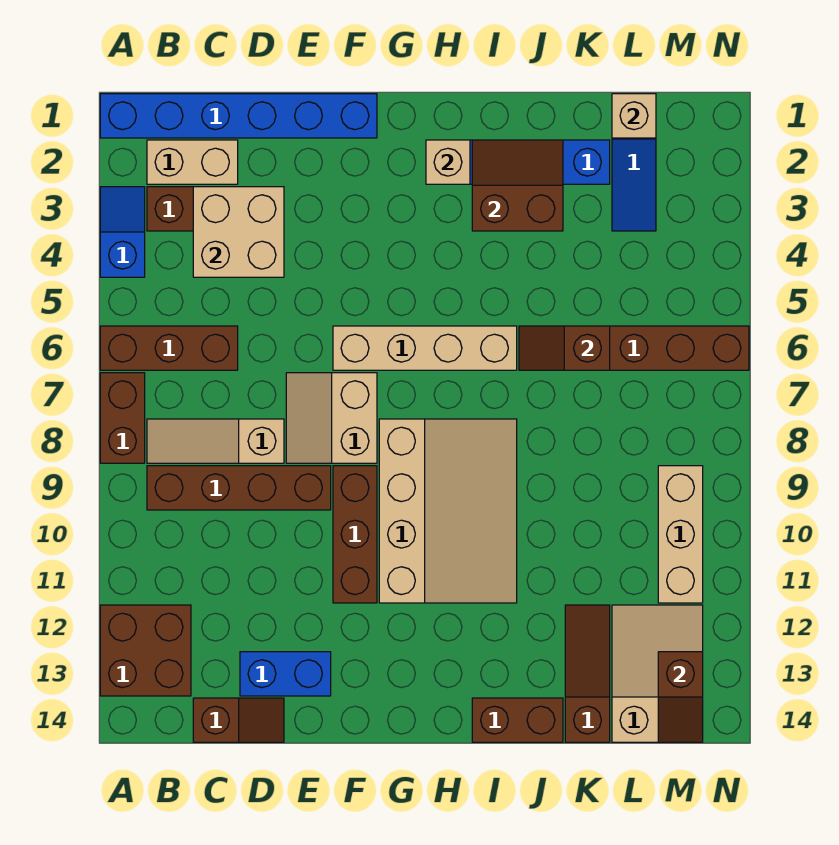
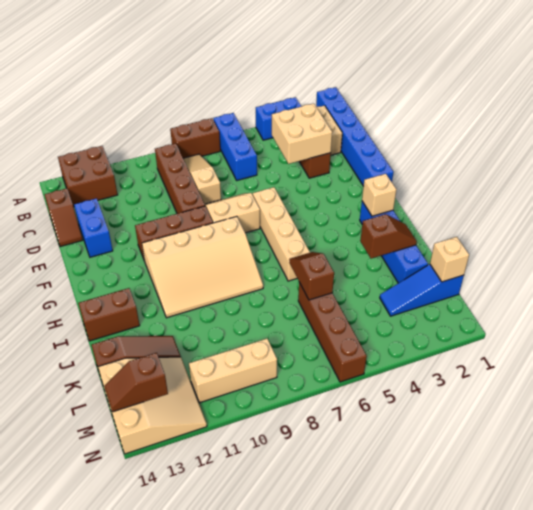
blue 1x2 slope [100,187,145,277] -> blue 1x2 brick [256,97,301,140]
brown 1x3 brick [100,326,238,370] -> blue 1x3 brick [213,113,257,180]
brown 2x2 slope [472,140,563,231] -> brown 1x2 slope [360,214,417,259]
brown 1x2 brick [472,698,563,742] -> brown 1x2 brick turned to [78,288,140,341]
tan 2x3 slope [612,605,703,742] -> tan 3x3 slope [98,357,207,454]

